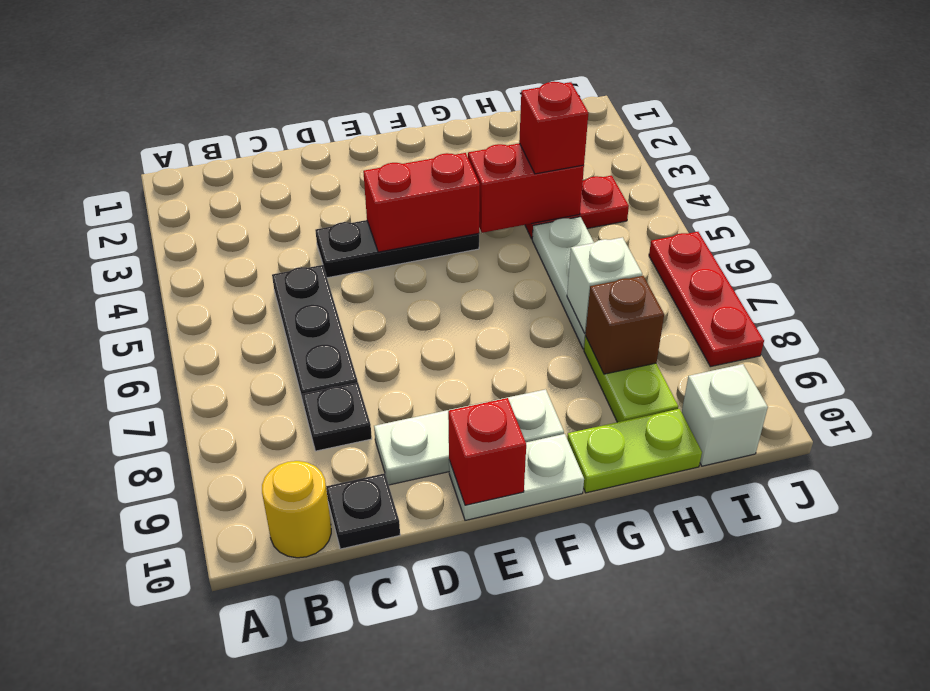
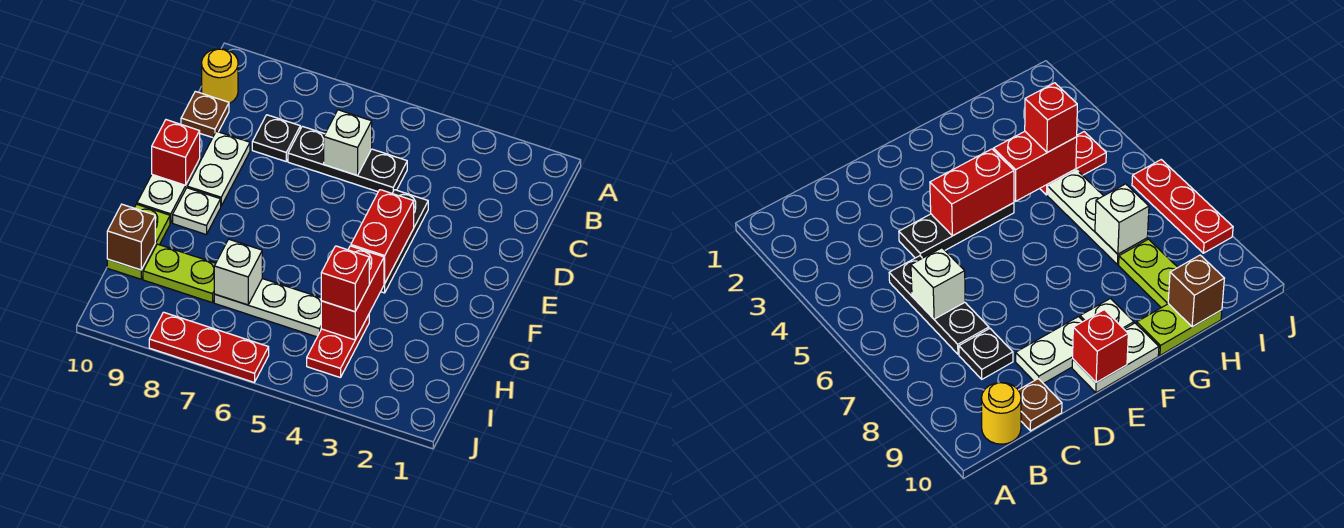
black 1x1 plate [326,473,400,549] -> brown 1x1 plate [181,91,229,138]
brown 1x1 brick [585,276,664,374] -> brown 1x1 brick moved to [107,204,155,270]
white 1x1 brick [682,364,768,466] -> white 1x1 brick moved to [324,110,372,175]

